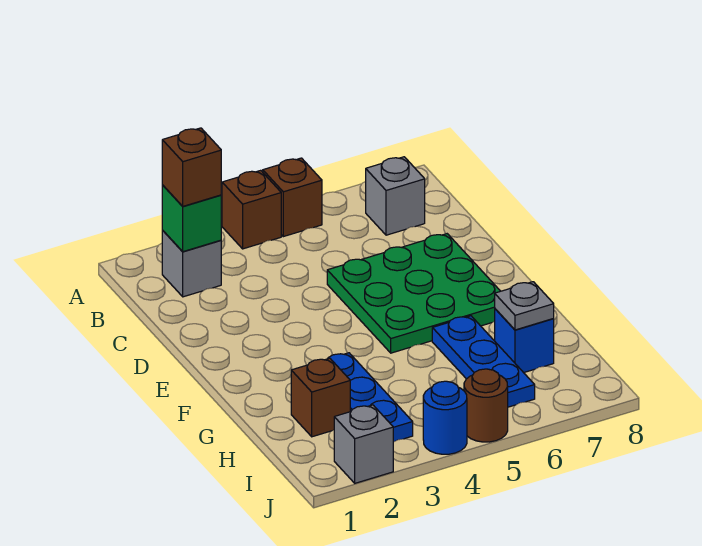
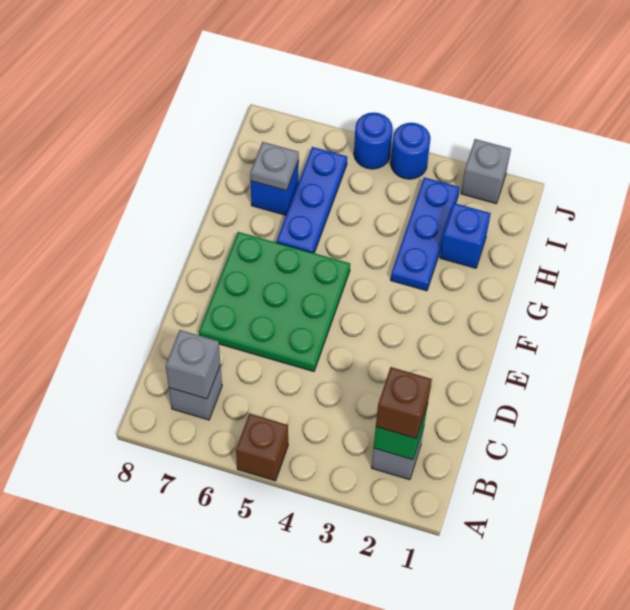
brown 1x1 brick [222,170,281,249] -> none
none -> grey 1x1 brick [166,330,220,399]
brown 1x1 brick [291,358,350,437] -> blue 1x1 brick [440,203,491,268]
brown 1x1 round brick [464,369,508,442] -> blue 1x1 round brick [354,112,393,169]

